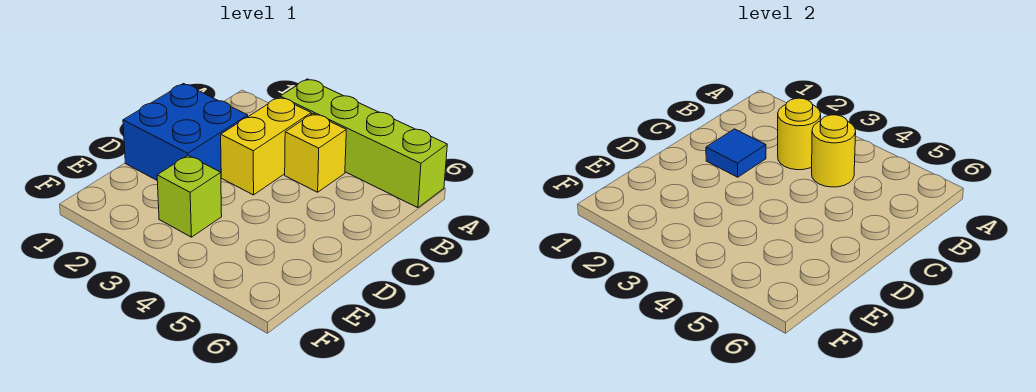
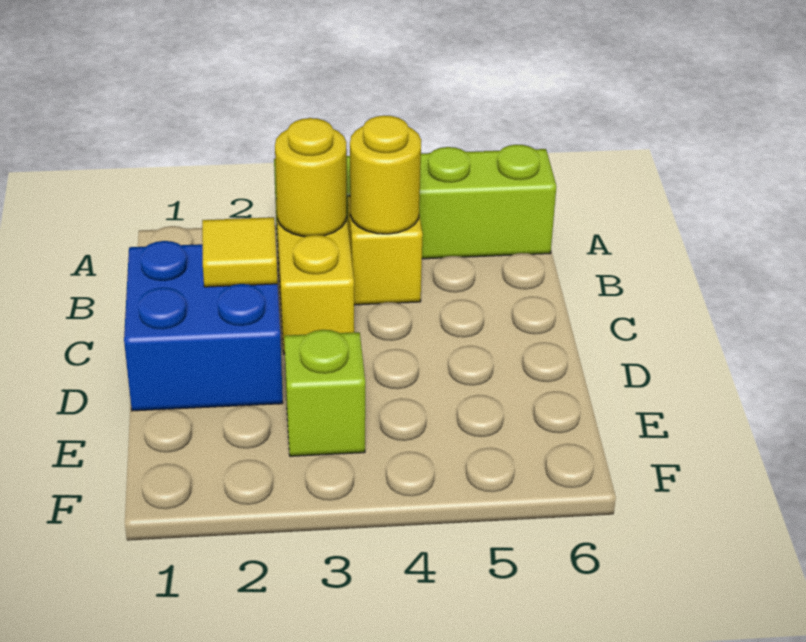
blue 1x1 tile [706,129,766,177] -> yellow 1x1 tile [202,217,278,287]

